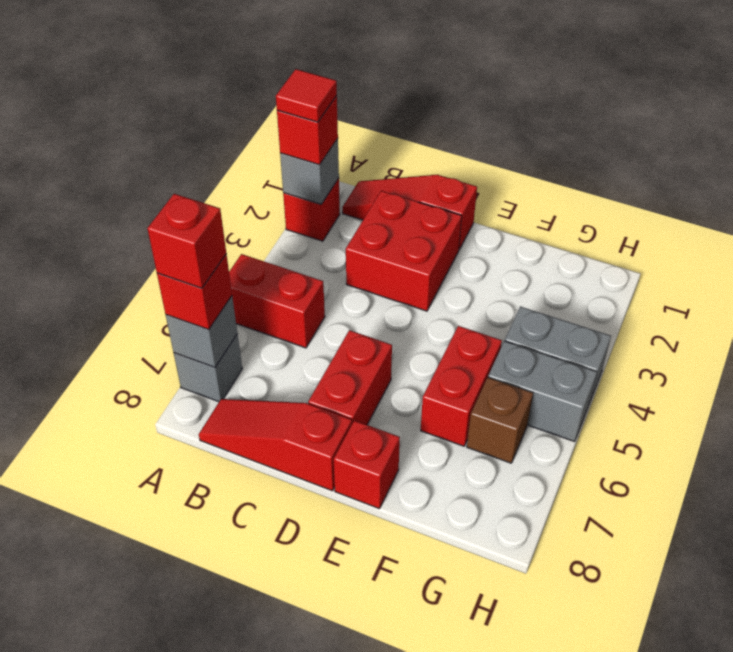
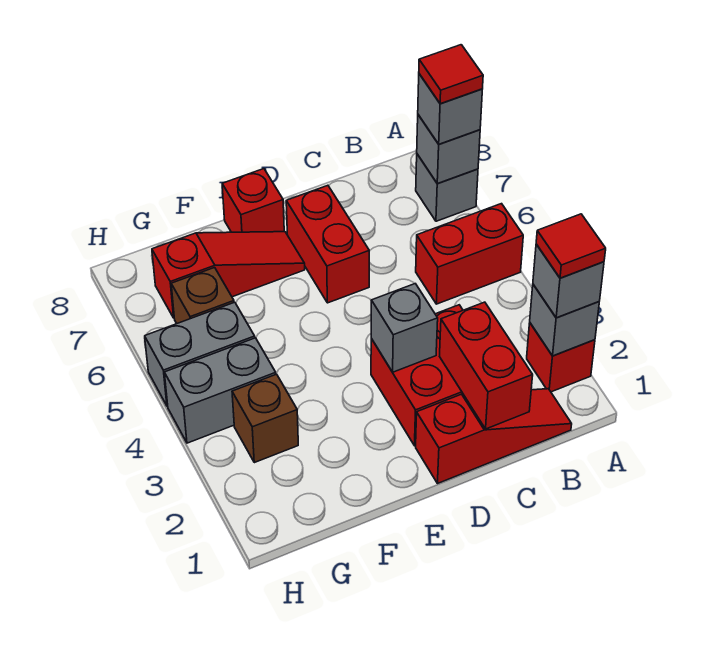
red 1x1 brick [277,96,338,165] -> grey 1x1 brick [533,244,604,318]
red 1x1 brick [157,254,232,330] -> grey 1x1 brick [418,74,482,144]
red 1x1 brick [147,194,226,288] -> red 1x1 tile [419,45,483,104]
red 1x3 slope [199,399,352,491] -> red 1x3 slope moved to [152,232,305,318]
none -> grey 1x1 brick [371,284,438,372]
red 1x2 brick [421,326,502,446] -> red 1x2 brick moved to [440,302,533,429]
none -> brown 1x1 brick [232,374,298,463]

